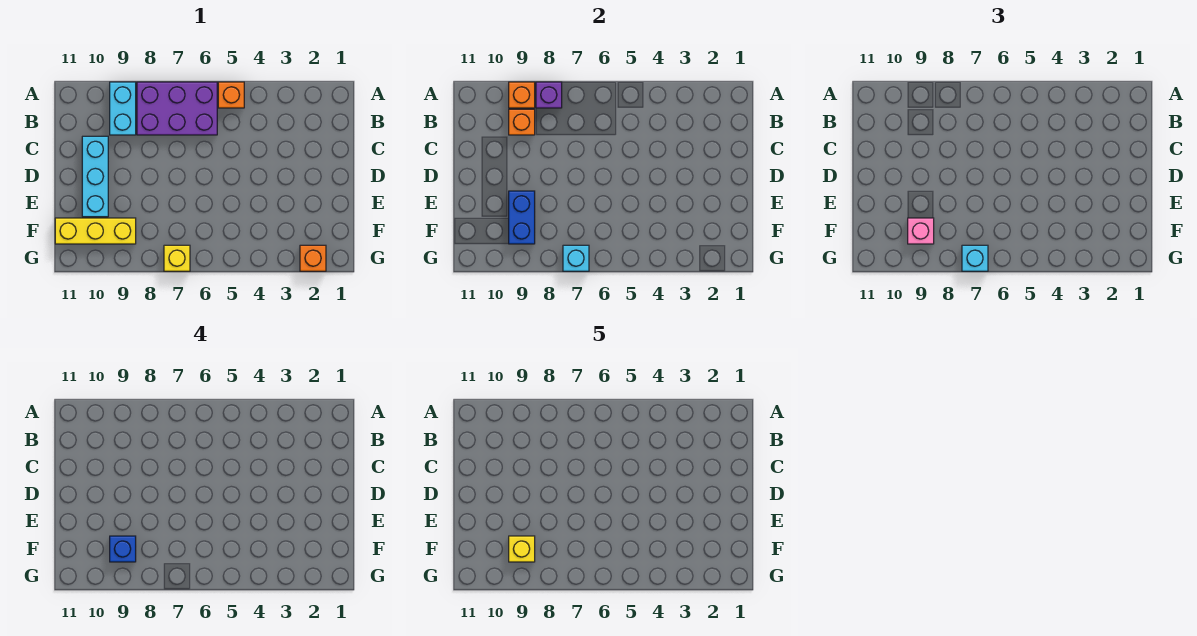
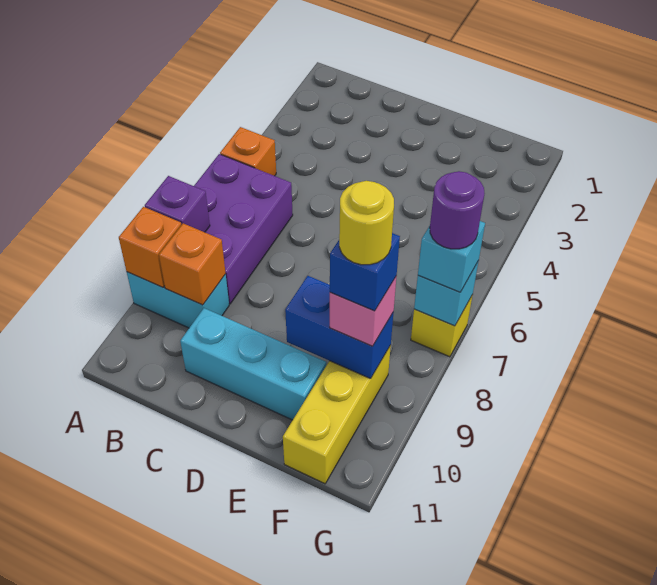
yellow 1x1 brick [509,536,535,562] -> yellow 1x1 round brick [339,181,394,265]
orange 1x1 brick [300,245,326,271] -> none
none -> purple 1x1 round brick [430,171,485,249]

